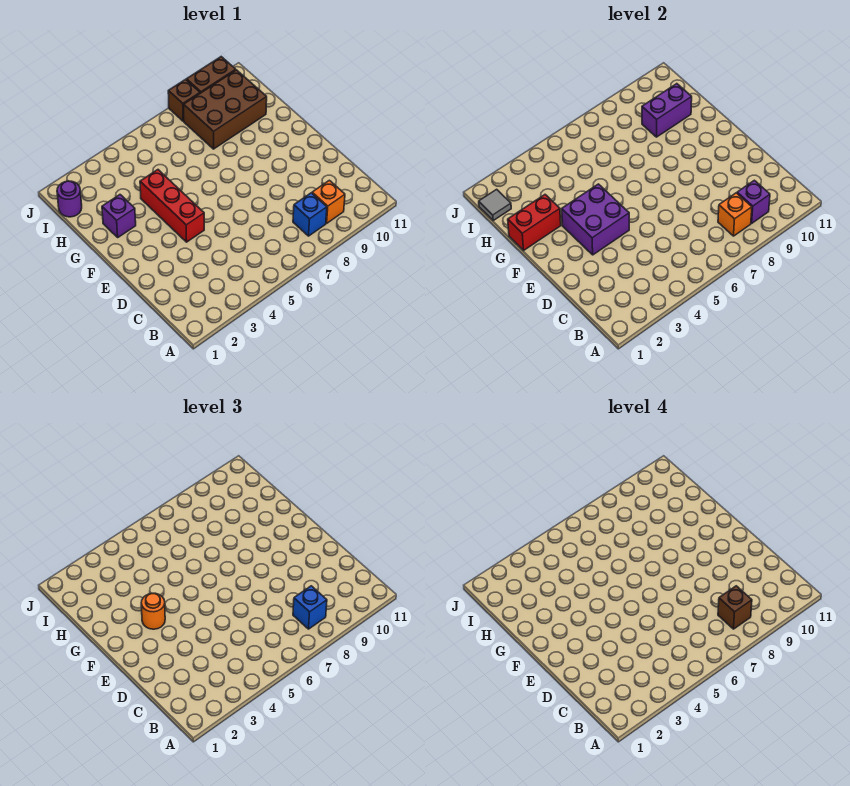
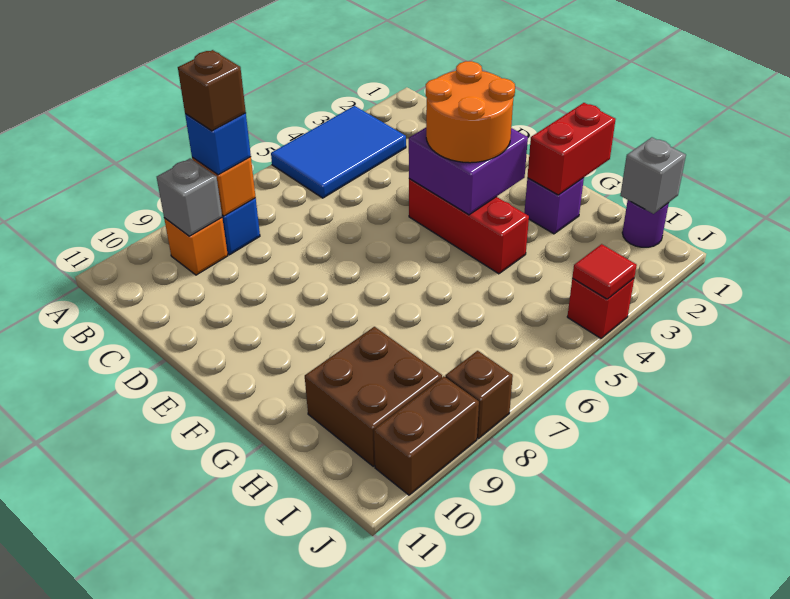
none -> blue 2x3 tile [271,106,406,198]
purple 1x1 brick [737,180,770,223] -> grey 1x1 brick [157,158,222,236]
orange 1x1 round brick [141,593,165,629] -> orange 2x2 round brick [426,61,515,163]
brown 2x3 brick [184,70,267,149] -> brown 2x2 brick [305,327,442,466]
purple 1x2 brick [642,84,692,137] -> none
grey 1x1 tile [479,189,511,220] -> grey 1x1 brick [620,137,686,214]
none -> red 1x1 brick [567,279,634,338]
none -> red 1x1 tile [572,244,637,299]

